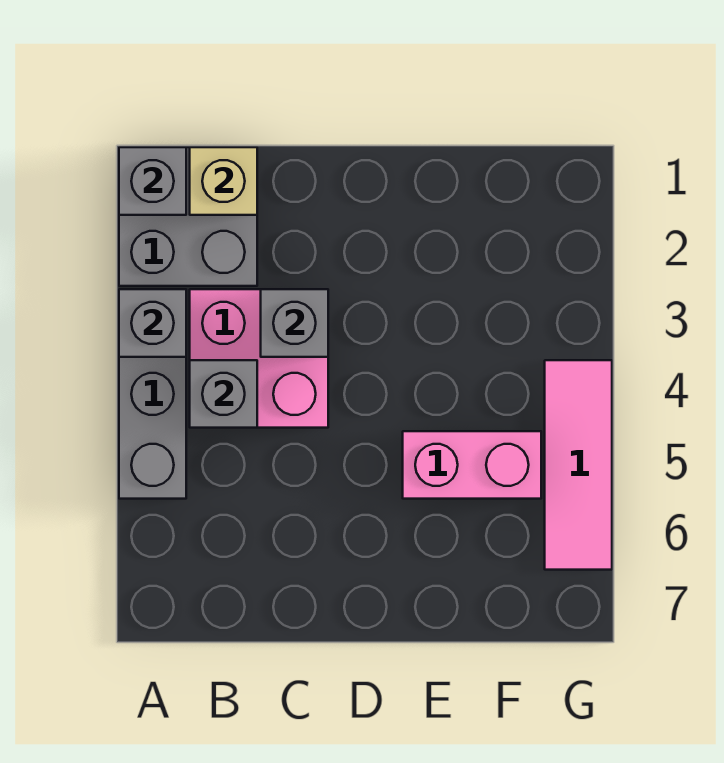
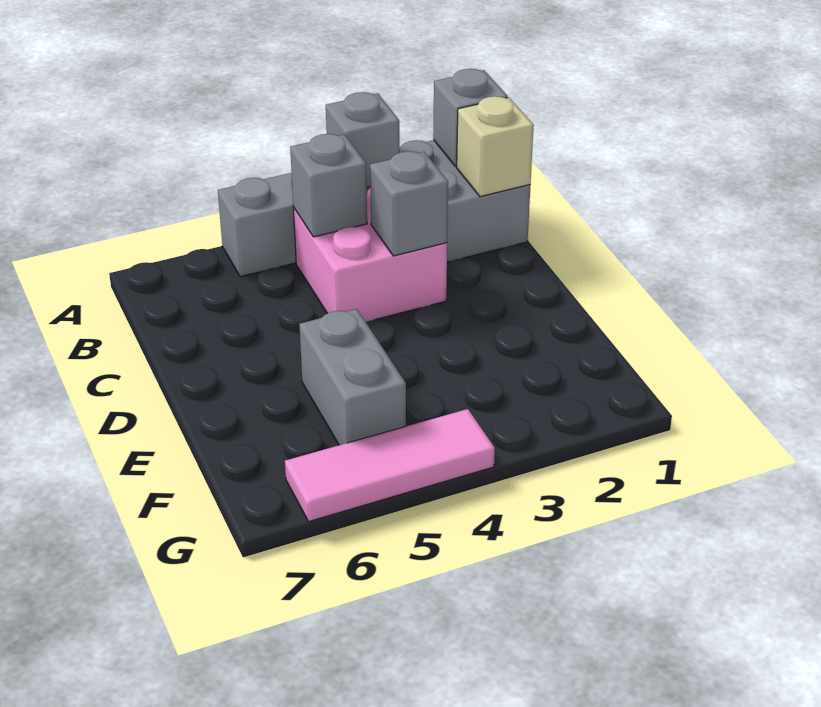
pink 1x2 brick [403,431,541,499] -> grey 1x2 brick [299,309,406,445]

